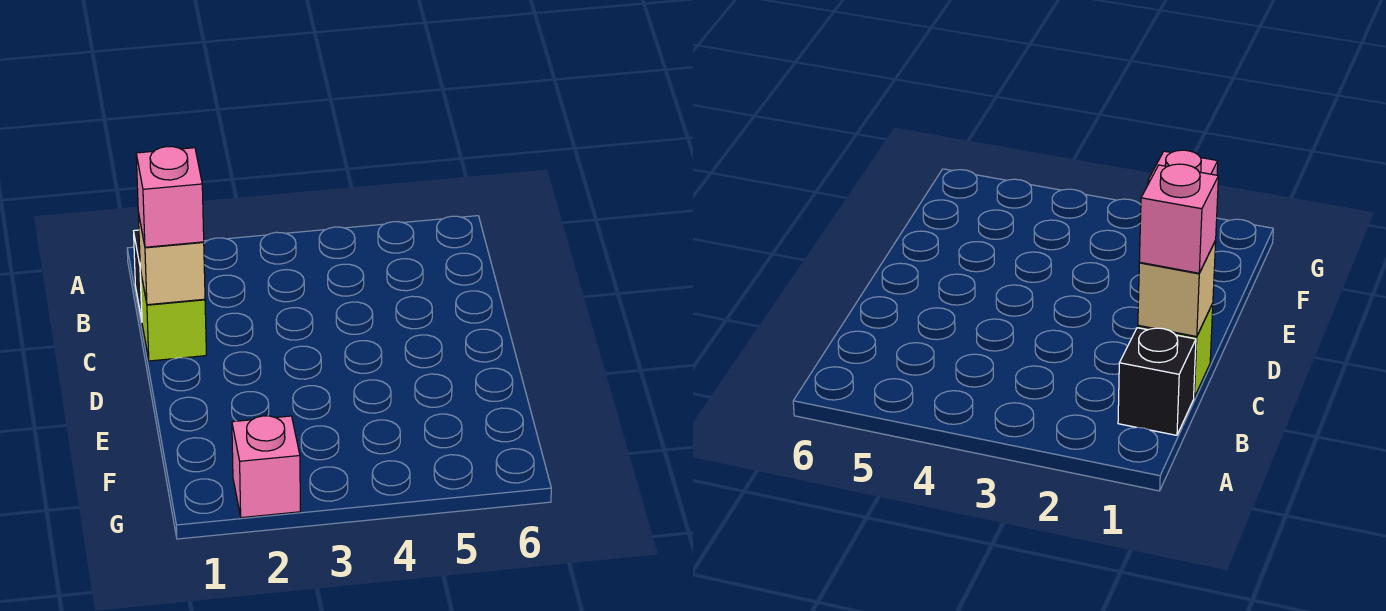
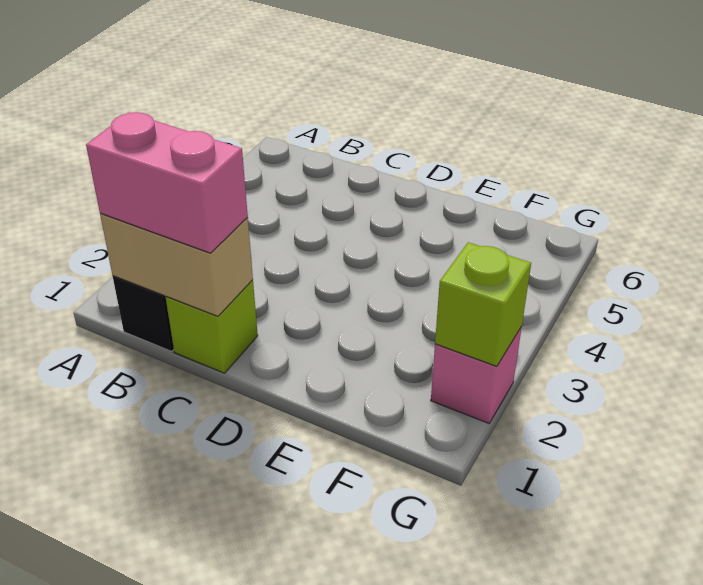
tan 1x1 brick [138,213,205,305] -> tan 1x2 brick [100,213,253,316]
pink 1x1 brick [136,147,204,247] -> pink 1x2 brick [86,112,248,253]
none -> lime 1x1 brick [435,242,531,366]

